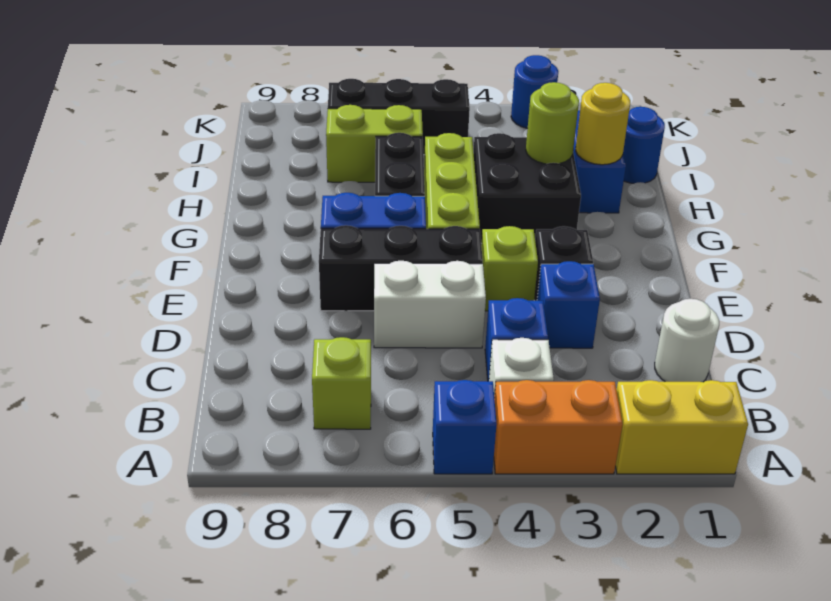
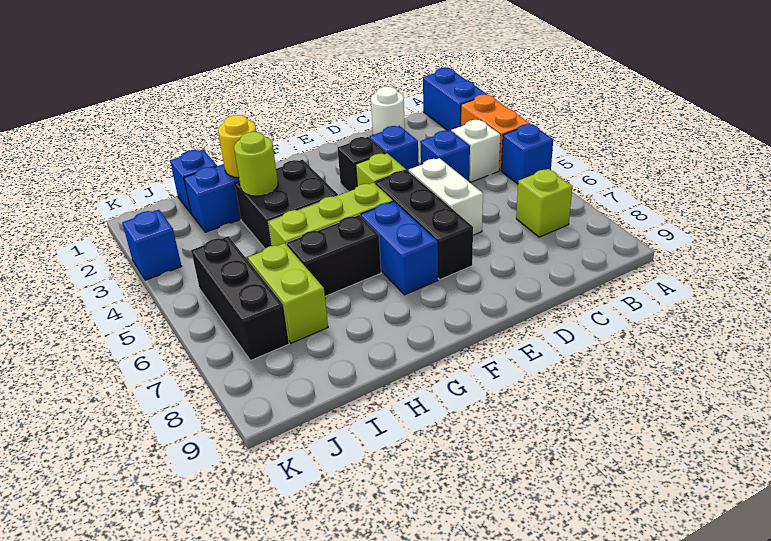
yellow 1x2 brick [615,380,748,474] -> blue 1x2 brick [423,68,487,131]
blue 1x1 round brick [623,107,665,183] -> blue 1x1 brick [170,150,217,213]
blue 1x1 round brick [511,55,558,128] -> blue 1x1 brick [122,210,182,280]

